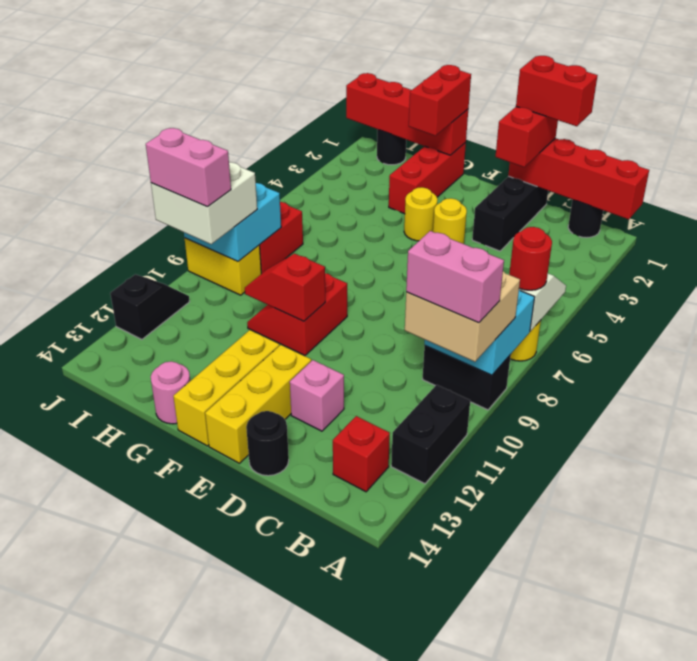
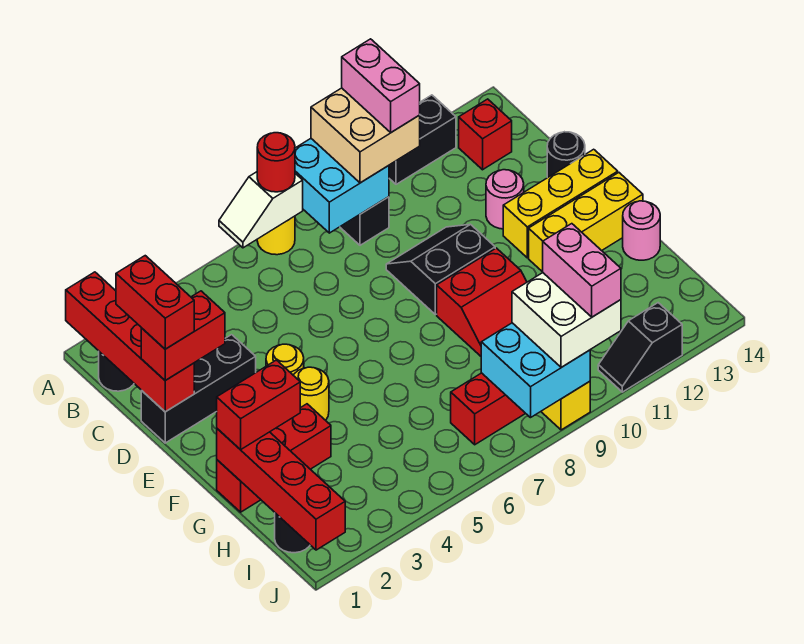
none -> black 2x2 slope [386,224,495,315]
pink 1x1 brick [290,360,344,431] -> pink 1x1 round brick [486,170,524,229]
red 1x2 slope [245,254,325,321] -> none

